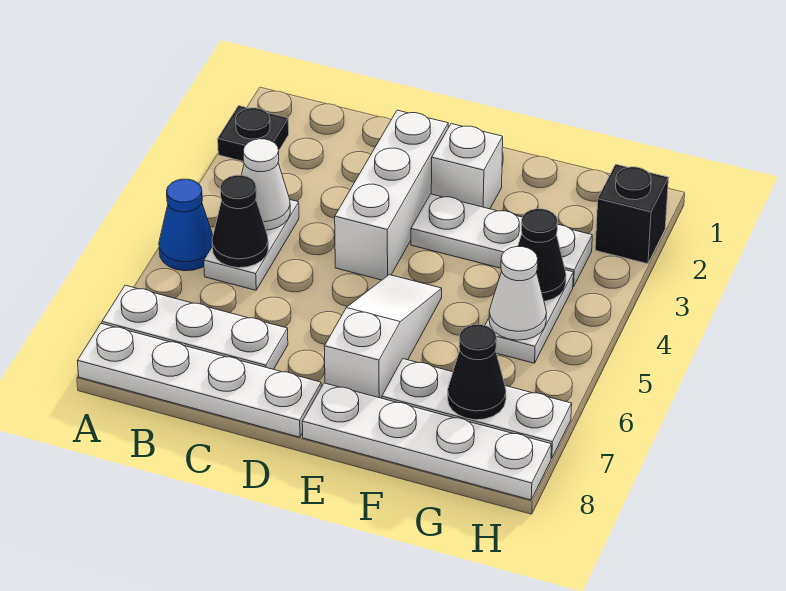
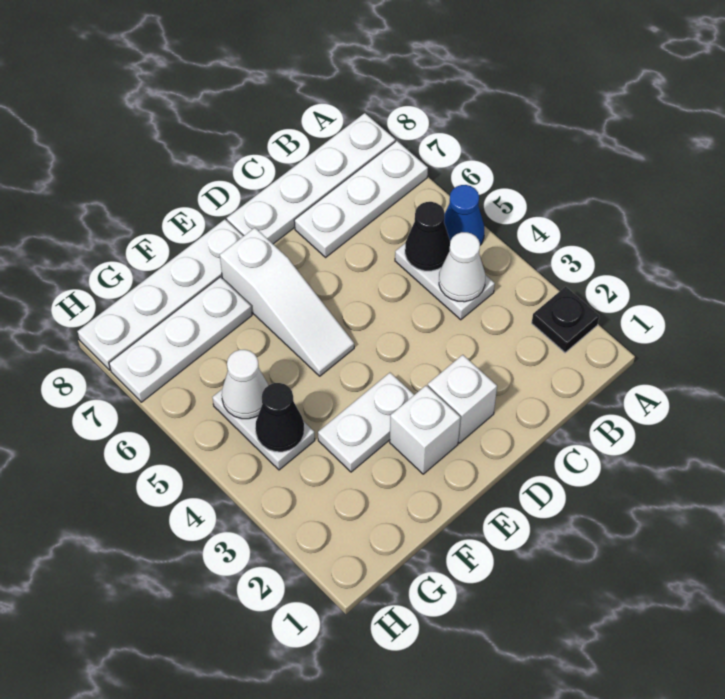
white 1x3 brick [335,110,448,280] -> white 1x1 brick [428,355,497,443]
white 1x3 plate [411,194,592,287] -> white 1x2 plate [318,373,414,472]
black 1x1 cone [448,325,506,420] -> none
black 1x1 brick [595,164,668,264] -> none

